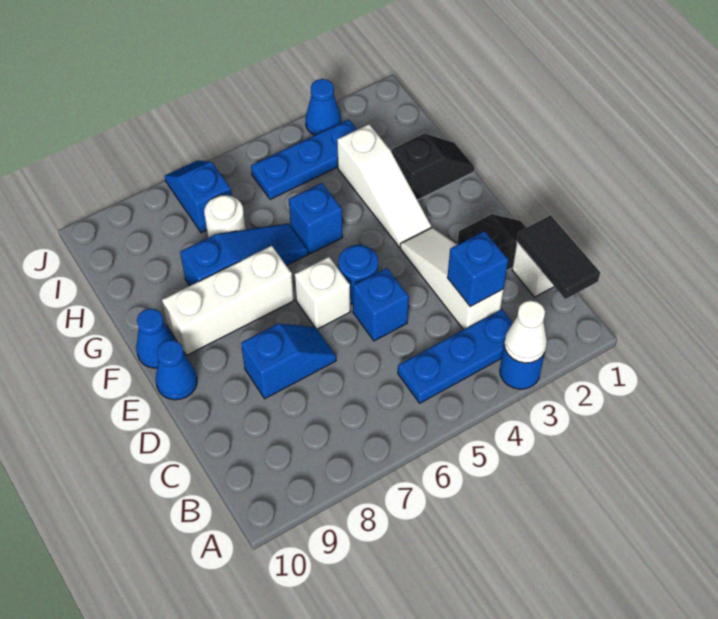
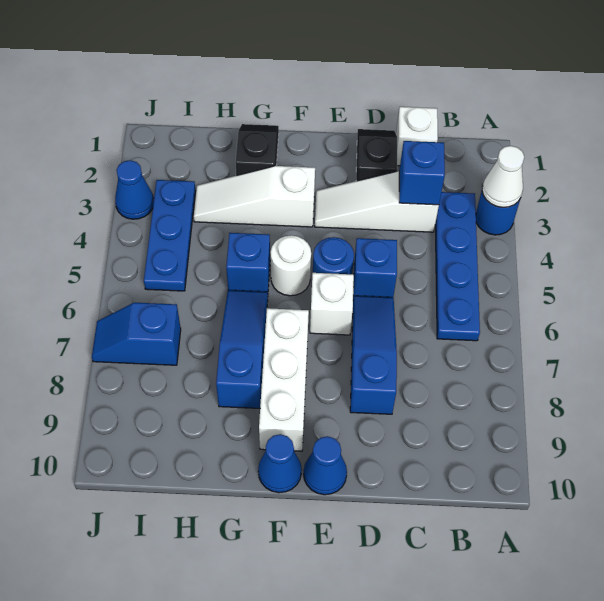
black 1x2 tile [517,215,600,299] -> none
blue 1x3 plate [398,309,513,403] -> blue 1x4 plate [435,192,480,341]
blue 1x2 slope [241,324,336,399] -> blue 1x3 slope [350,296,397,414]
white 1x3 slope [337,124,431,247] -> white 1x3 slope turned to [194,166,315,227]
white 1x1 round brick [204,195,246,238] -> white 1x1 round brick moved to [271,235,311,296]

